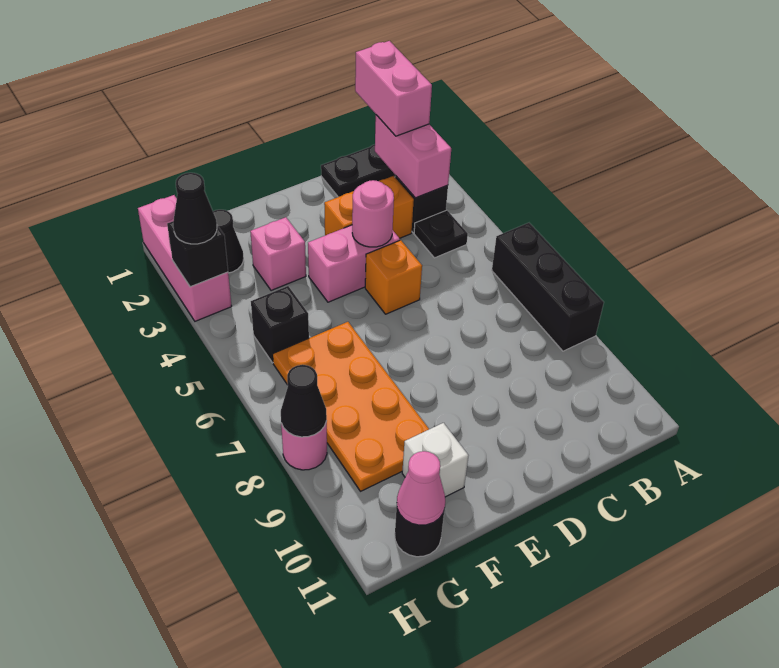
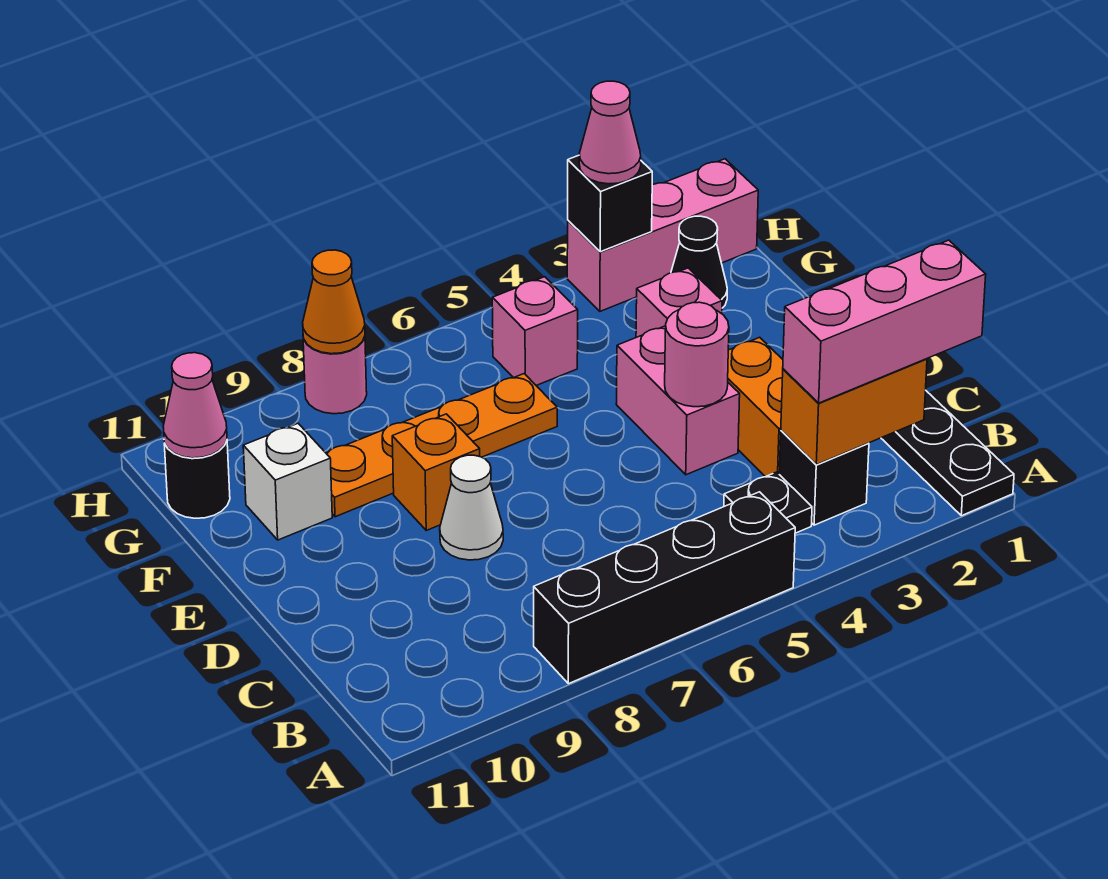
black 1x3 brick [492,223,604,351] -> black 1x4 brick [534,492,795,684]
pink 1x2 brick [355,41,432,136] -> pink 1x3 brick [783,240,986,403]
pink 1x2 brick [375,115,451,198] -> orange 1x2 brick [781,359,927,465]
orange 1x1 brick [365,240,422,314] -> orange 1x1 brick moved to [392,414,480,530]
none -> white 1x1 cone [440,455,503,560]
orange 2x4 plate [273,322,429,491] -> orange 1x4 plate [326,374,557,517]
black 1x1 brick [251,286,309,363] -> pink 1x1 brick [492,277,578,385]
black 1x1 cone [173,173,217,244] -> pink 1x1 cone [579,81,641,184]
black 1x1 cone [281,365,327,437] -> orange 1x1 cone [303,250,365,354]

